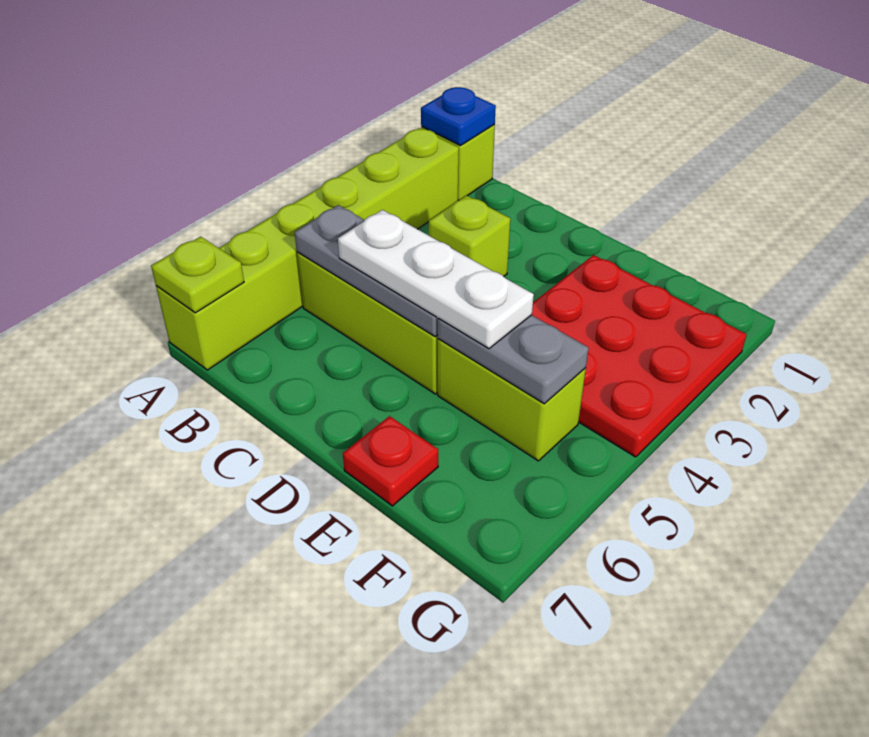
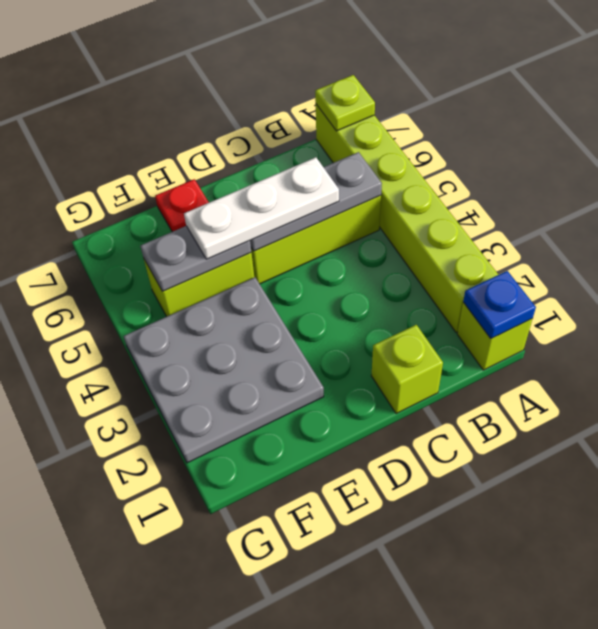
lime 1x1 brick [429,195,510,276] -> lime 1x1 brick moved to [371,325,443,414]
red 3x3 plate [532,255,747,457] -> grey 3x3 plate [124,277,324,463]

